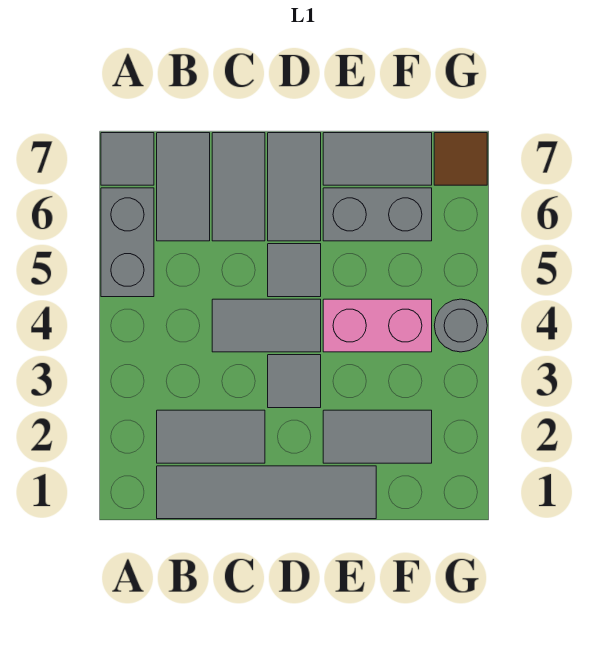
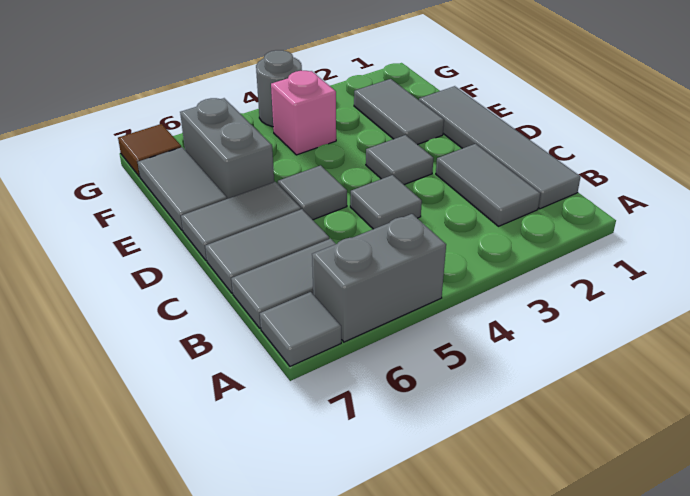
grey 1x2 tile [212,299,321,352] -> grey 1x1 tile [350,175,422,229]
pink 1x2 brick [323,299,432,352] -> pink 1x1 brick [271,71,336,155]

